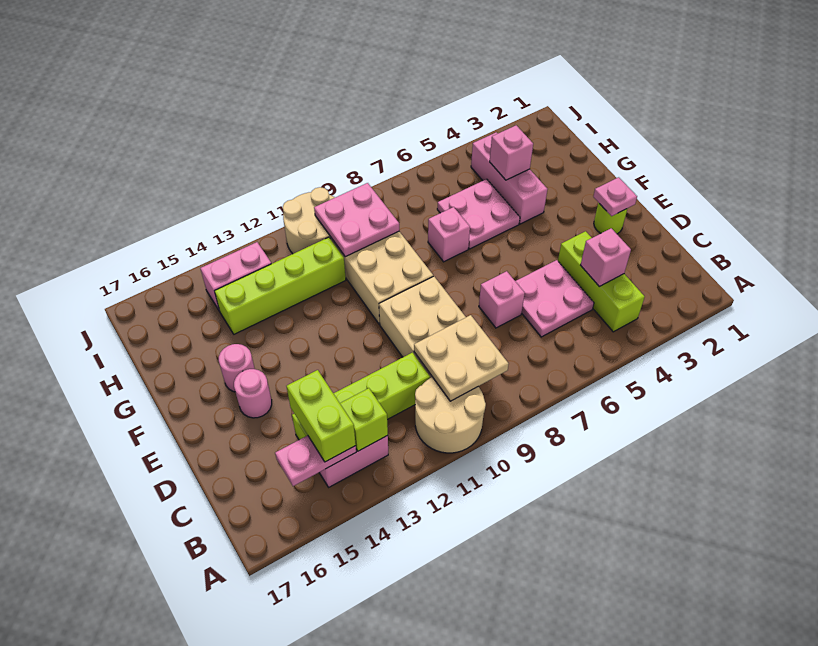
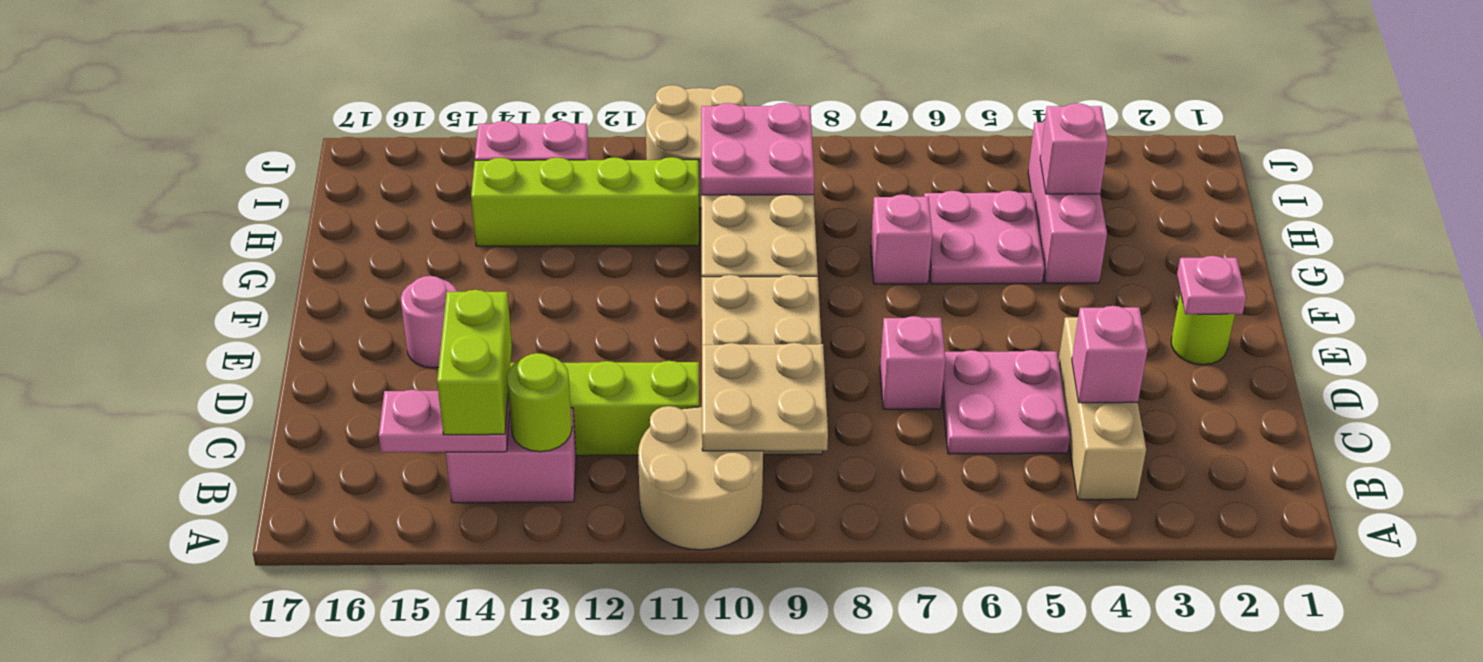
lime 1x3 brick [558,231,645,332] -> tan 1x3 brick [1059,317,1146,500]
lime 1x1 brick [340,388,388,451] -> lime 1x1 round brick [507,353,572,452]
pink 1x1 round brick [219,344,255,392] -> none

